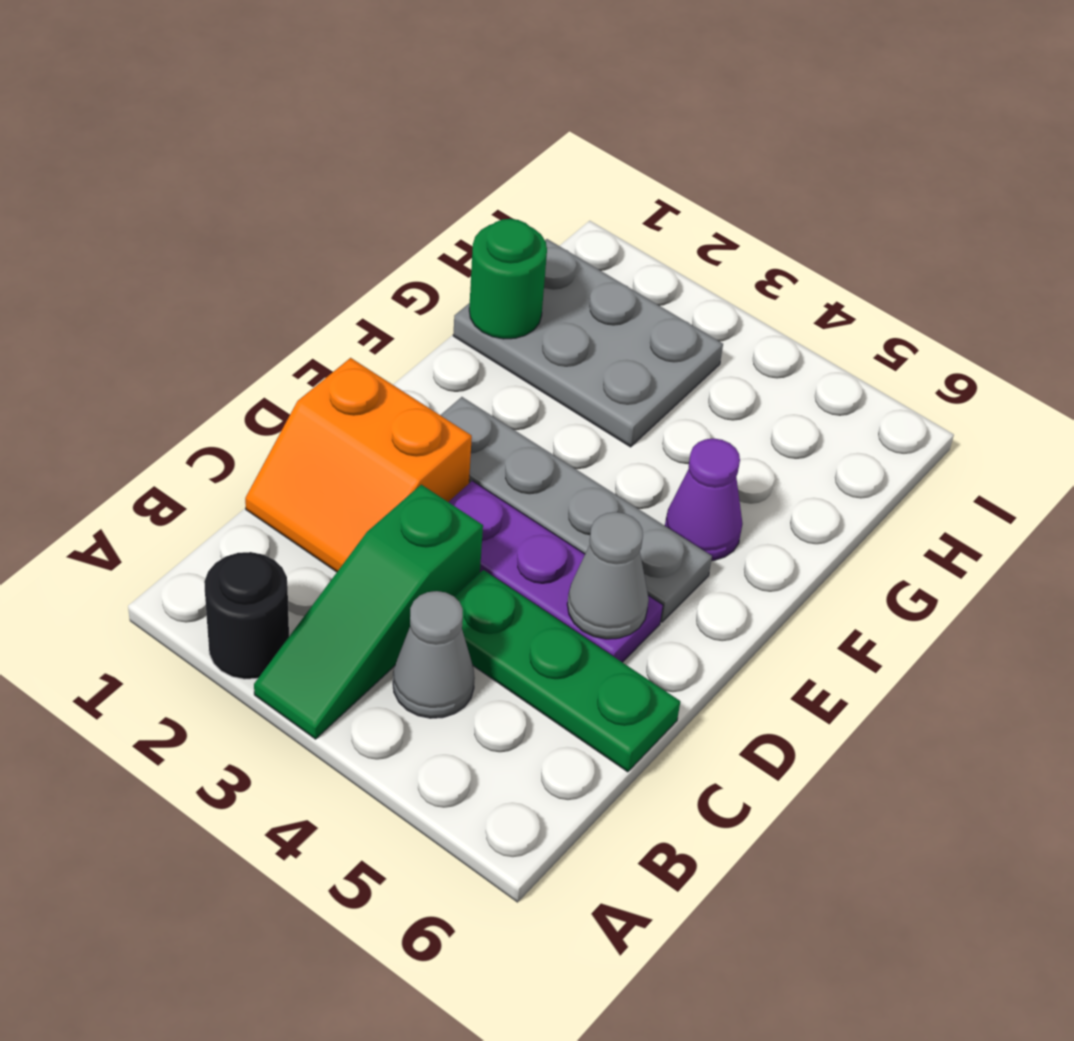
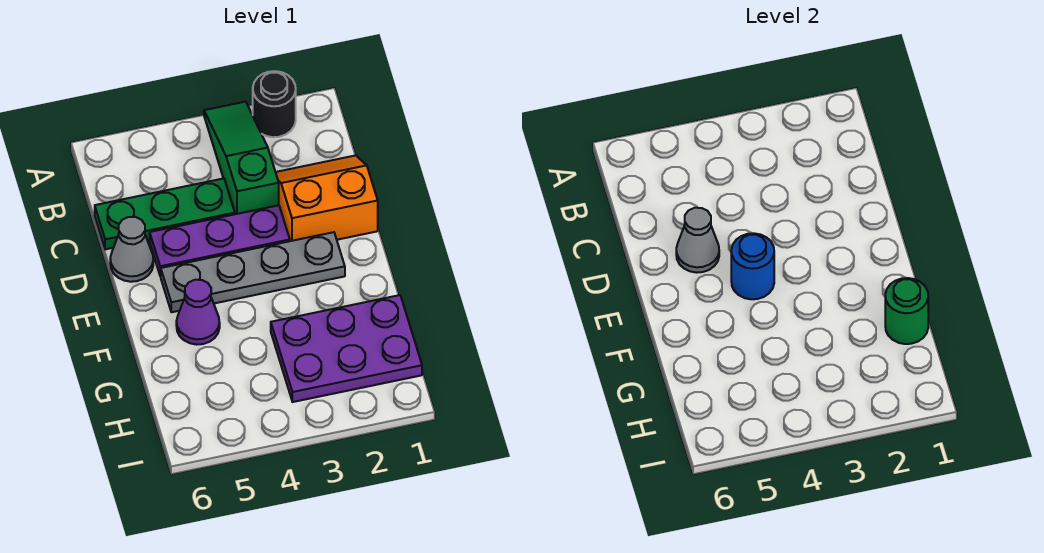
grey 1x1 cone [393,591,475,718] -> grey 1x1 cone moved to [110,217,153,282]
none -> blue 1x1 round brick [731,233,774,299]
grey 2x3 plate [453,239,723,447] -> purple 2x3 plate [271,295,422,402]

